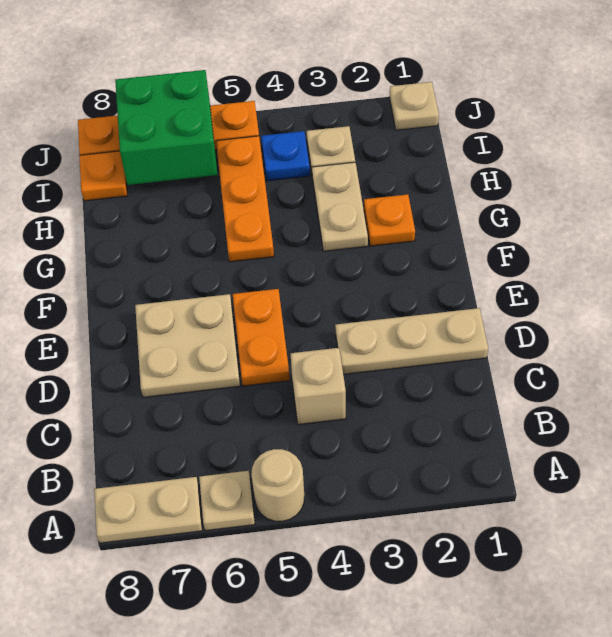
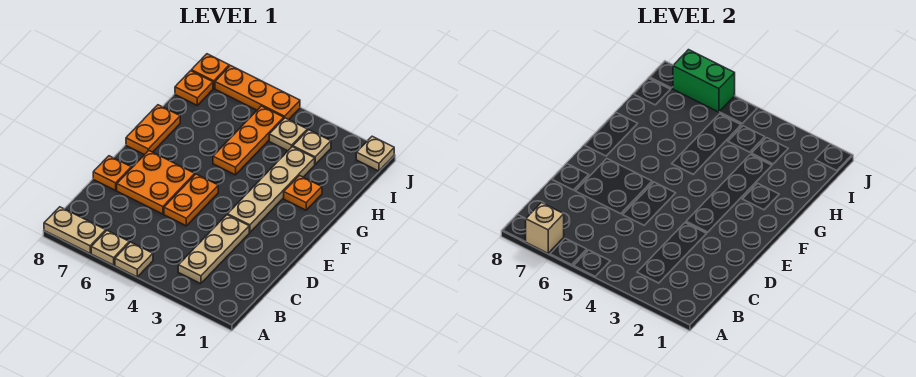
tan 1x1 round brick [251,449,304,521] -> tan 1x1 plate [115,242,153,277]
tan 1x1 brick [291,348,346,425] -> tan 1x1 brick moved to [526,203,564,253]
tan 1x3 plate [335,308,488,375] -> tan 1x3 plate turned to [178,215,249,284]
tan 2x2 plate [135,294,240,398] -> orange 2x2 plate [117,151,195,214]
none -> orange 1x1 plate [93,156,131,190]
none -> orange 1x2 plate [126,105,180,155]
tan 1x2 plate [312,162,368,251] -> tan 1x4 plate [228,147,315,232]
blue 1x1 plate [261,131,310,181] -> tan 1x1 plate [269,118,307,151]
green 2x2 brick [115,70,217,185] -> green 1x2 brick [673,50,735,112]

